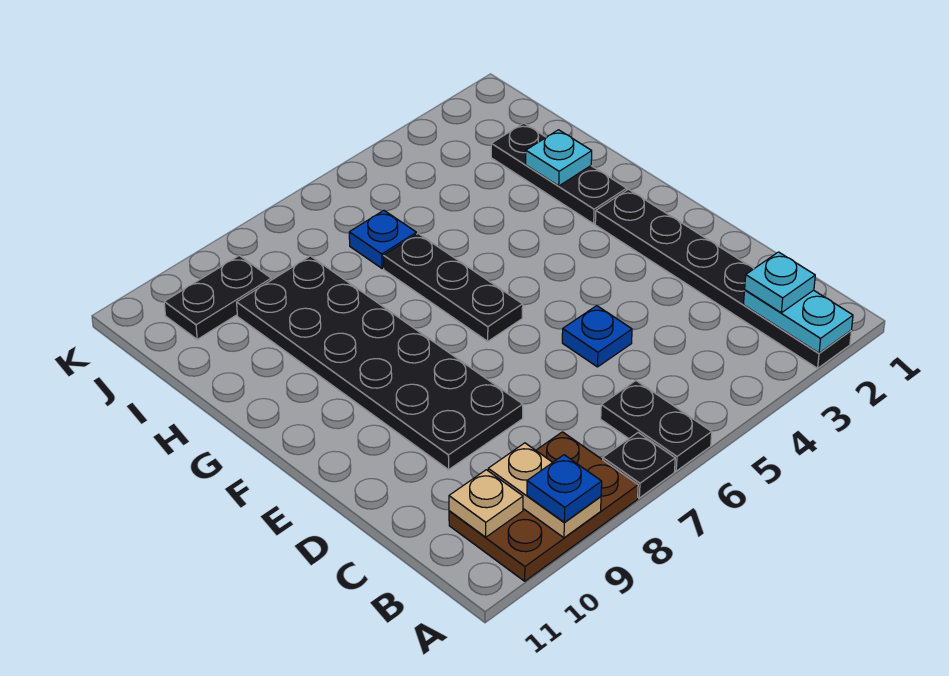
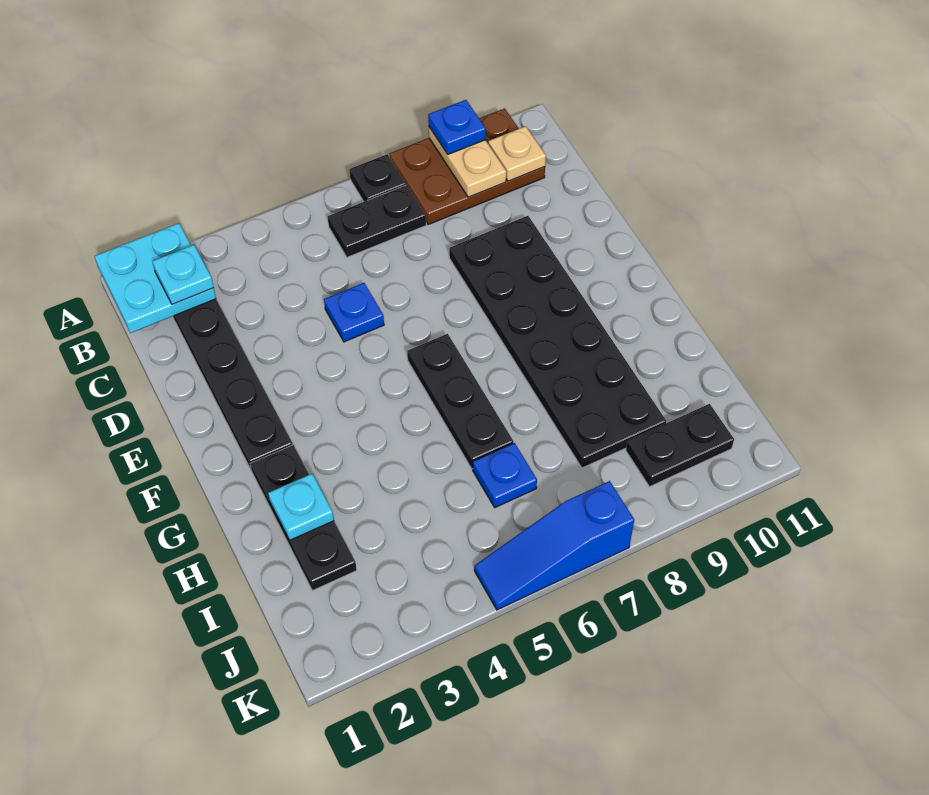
cyan 1x2 plate [743,290,853,353] -> cyan 2x2 plate [95,223,216,333]
black 1x2 plate [601,381,712,471] -> black 1x2 plate turned to [328,185,426,257]
none -> blue 1x3 slope [474,481,634,610]

